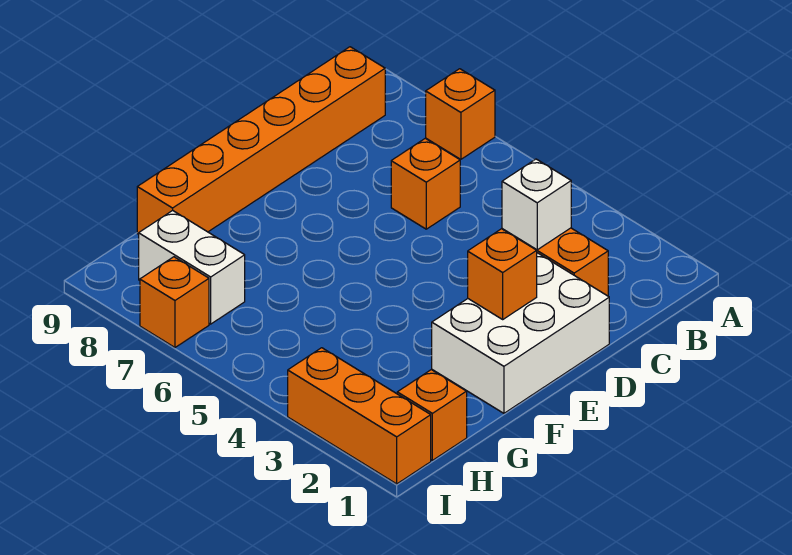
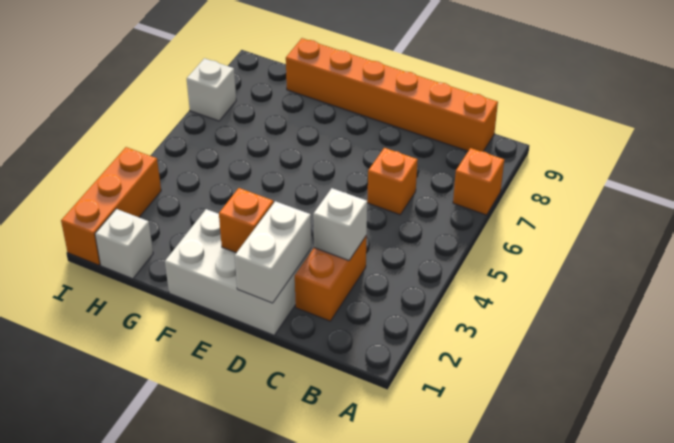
orange 1x1 brick [397,370,467,460] -> white 1x1 brick [95,209,153,279]
white 1x2 brick [139,210,245,324] -> white 1x2 brick moved to [235,201,311,303]
orange 1x1 brick [140,257,209,347] -> white 1x1 brick [187,58,236,121]

